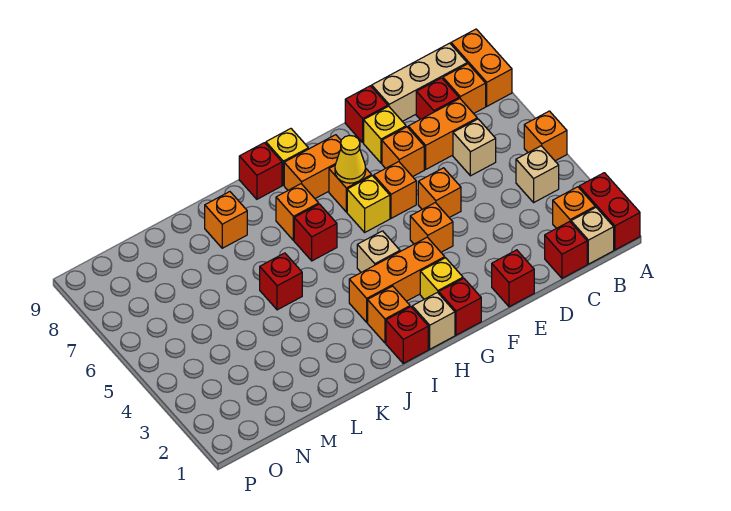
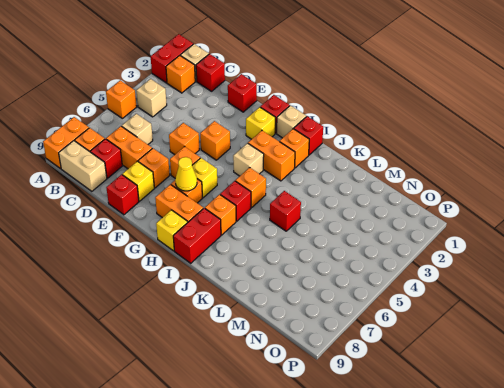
tan 1x3 brick [372,43,467,121] -> tan 1x2 brick [59,141,107,191]
orange 1x3 brick [349,237,445,322] -> orange 1x2 brick [248,131,295,181]
red 1x1 brick [239,143,282,199] -> red 1x2 brick [173,208,221,263]
orange 1x1 brick [205,192,247,248] -> orange 1x1 brick moved to [235,168,266,207]

